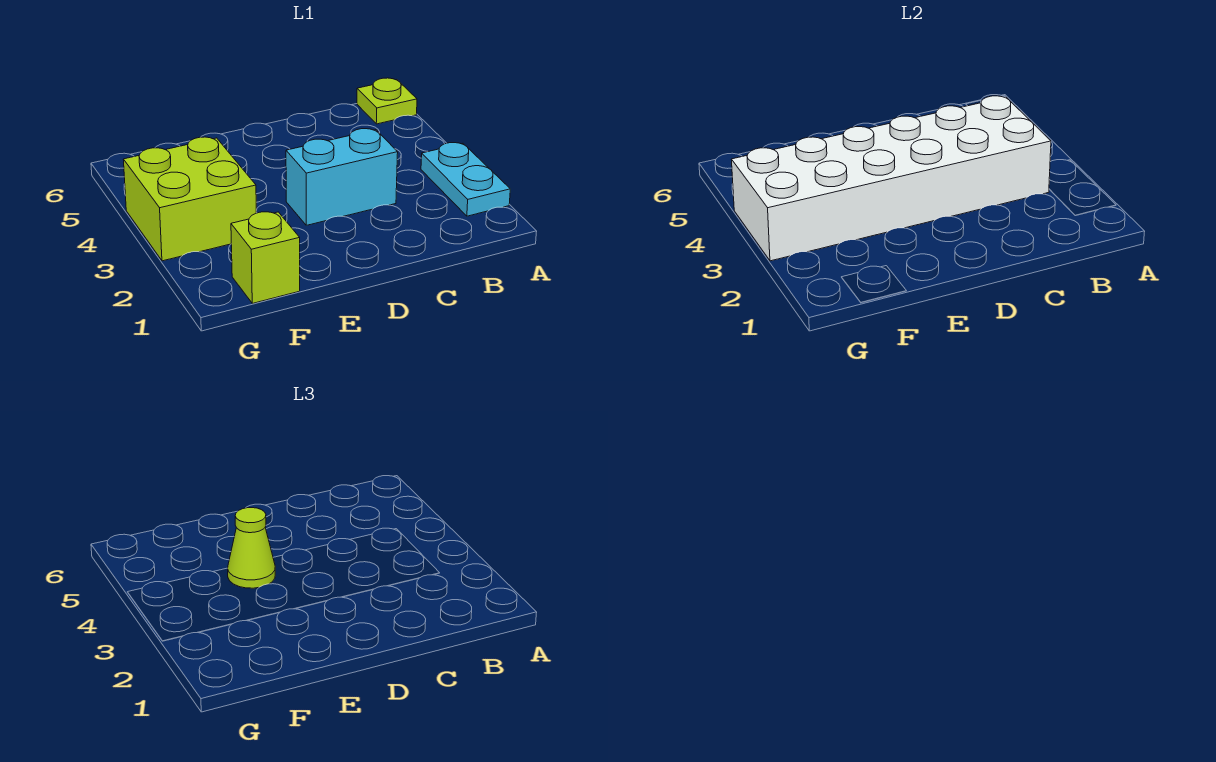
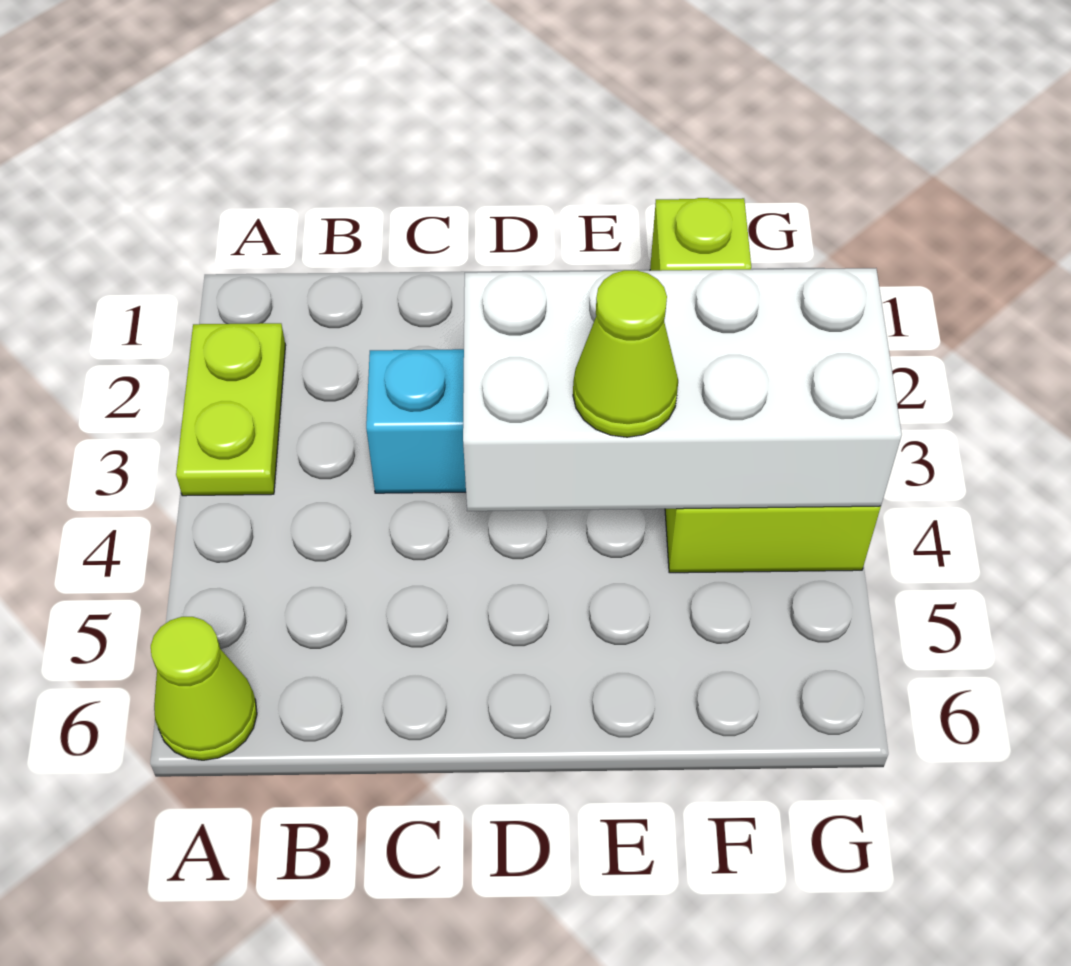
cyan 1x2 plate [421,143,510,216] -> lime 1x2 plate [176,323,286,496]
lime 1x1 plate [357,78,417,124] -> lime 1x1 cone [151,617,257,760]
white 2x6 brick [731,96,1051,261] -> white 2x4 brick [463,268,902,511]

